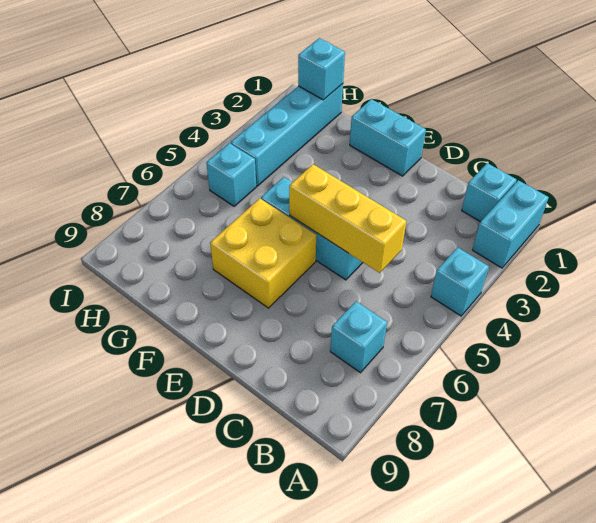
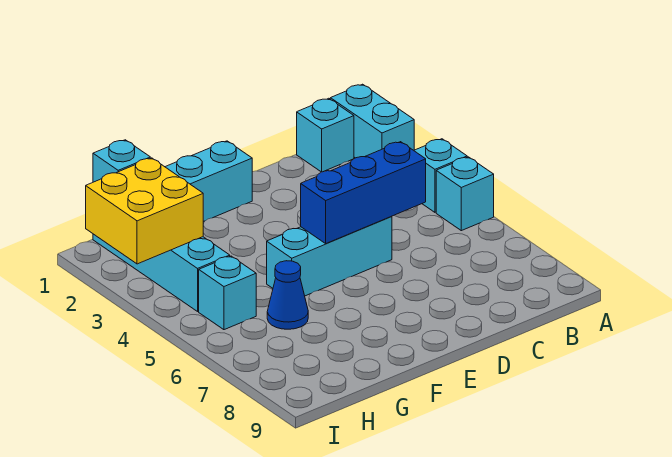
cyan 1x1 brick [330,301,387,373] -> cyan 1x1 brick moved to [436,157,494,231]
yellow 1x3 brick [289,164,406,273] -> blue 1x3 brick [301,142,426,243]
yellow 2x2 brick [210,198,316,308] -> yellow 2x2 brick moved to [86,158,203,264]
none -> blue 1x1 cone [267,261,308,329]

